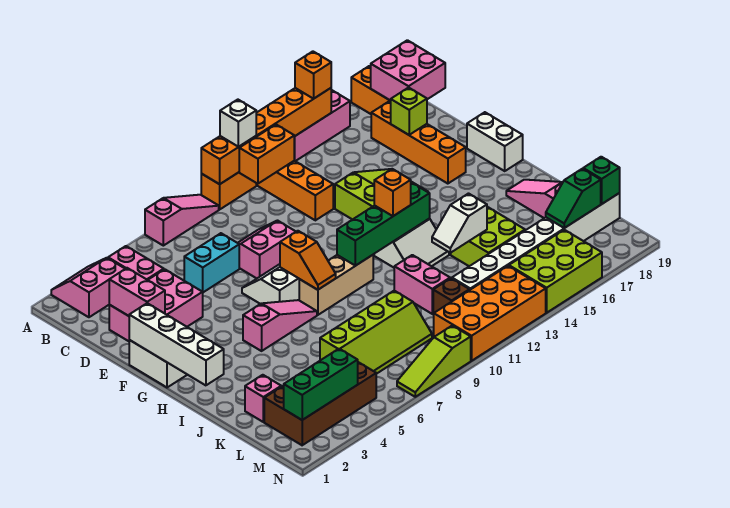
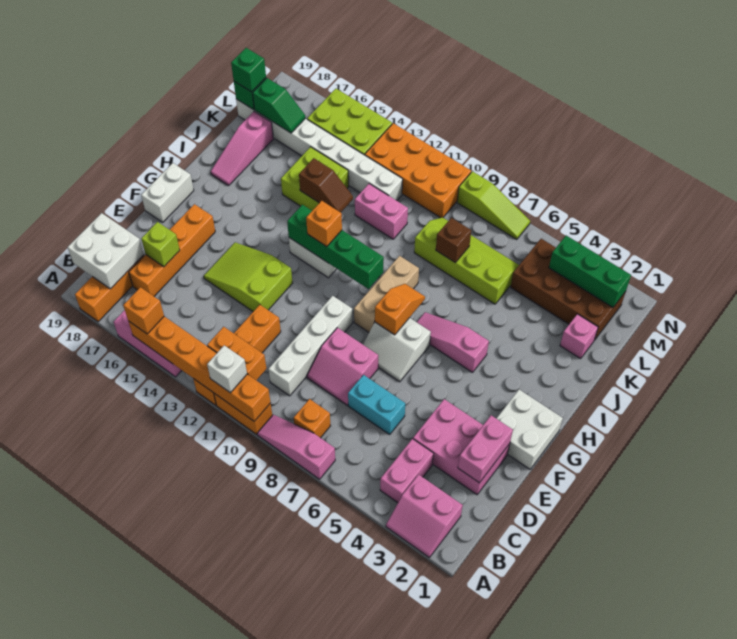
none -> orange 1x1 brick [294,399,331,438]
pink 2x2 brick [371,40,445,101] -> white 2x2 brick [68,213,144,289]
white 1x4 brick [129,303,224,385] -> white 1x4 brick moved to [268,296,353,396]
tan 1x3 brick [299,255,373,315] -> tan 1x3 brick turned to [354,256,419,332]
pink 1x2 brick [394,255,450,314] -> pink 1x2 brick turned to [355,184,408,239]
white 1x2 slope [432,194,487,253] -> brown 1x2 slope [299,158,353,213]
brown 1x1 brick [433,278,470,315] -> brown 1x1 brick moved to [436,218,471,263]
none -> green 1x1 brick [231,48,266,92]

